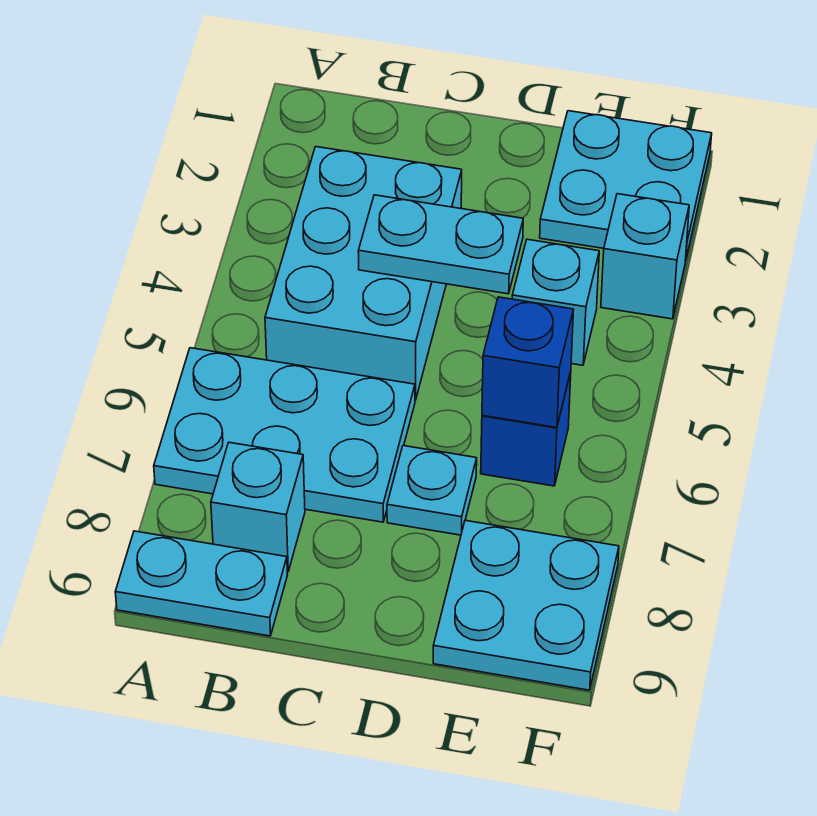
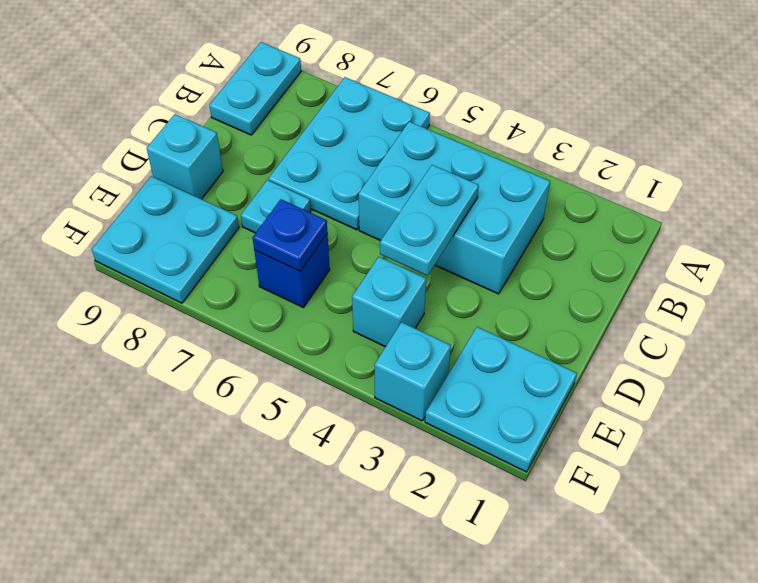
cyan 1x1 brick [211,442,305,572] -> cyan 1x1 brick moved to [147,114,223,199]
blue 1x1 brick [482,297,574,428] -> blue 1x1 plate [253,199,327,271]

